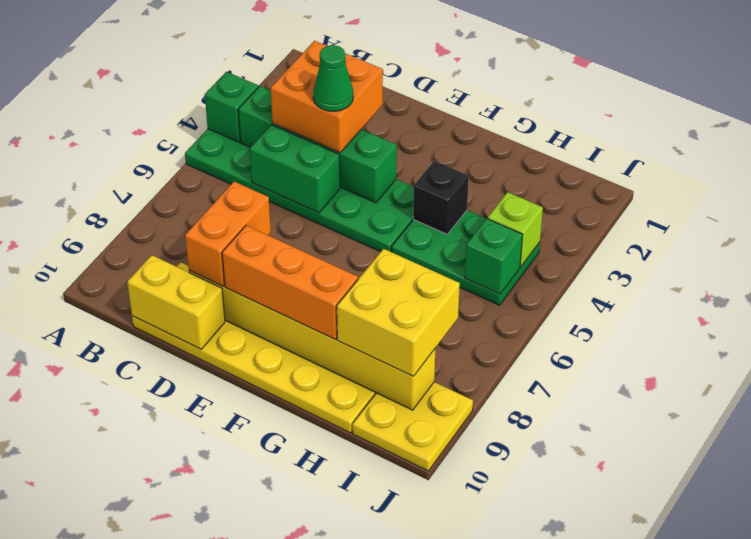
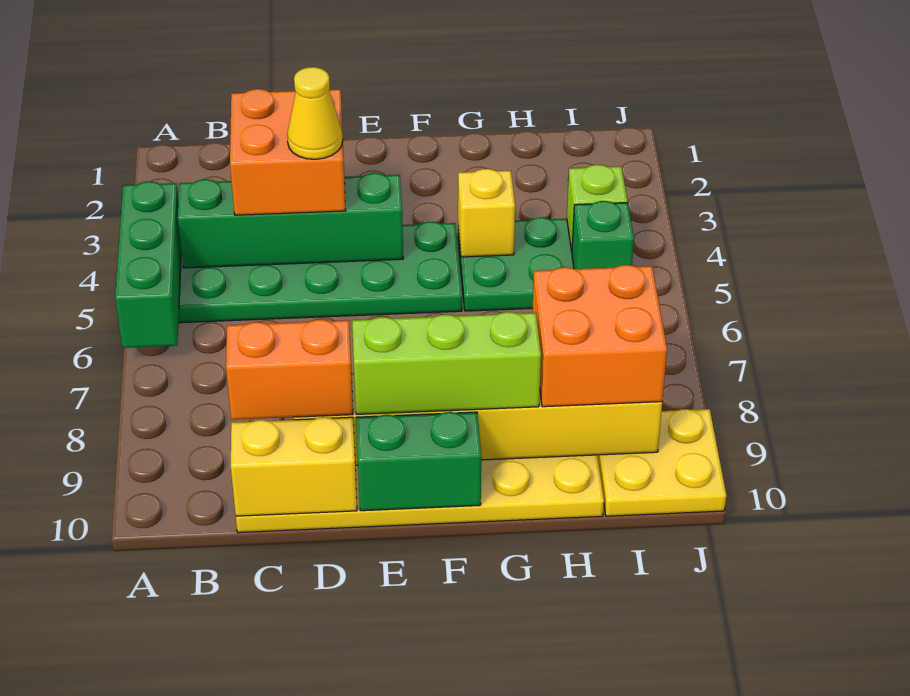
green 1x1 brick [205,72,258,142] -> green 1x3 brick [115,181,181,348]
green 1x2 brick [250,125,340,213] -> green 1x2 brick moved to [356,412,481,511]
green 1x1 cone [313,45,353,111] -> yellow 1x1 cone [287,67,343,159]
orange 1x2 brick [185,182,271,286] -> orange 1x2 brick turned to [226,320,353,420]
orange 1x3 brick [222,226,358,339] -> lime 1x3 brick [352,312,541,414]
black 1x1 brick [413,161,469,234] -> yellow 1x1 brick [458,169,515,257]
yellow 2x2 brick [337,249,460,376] -> orange 2x2 brick [532,265,667,407]

